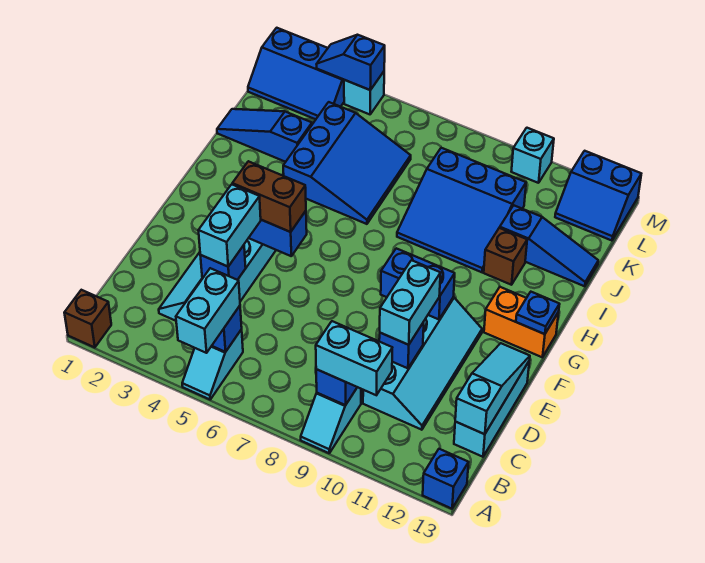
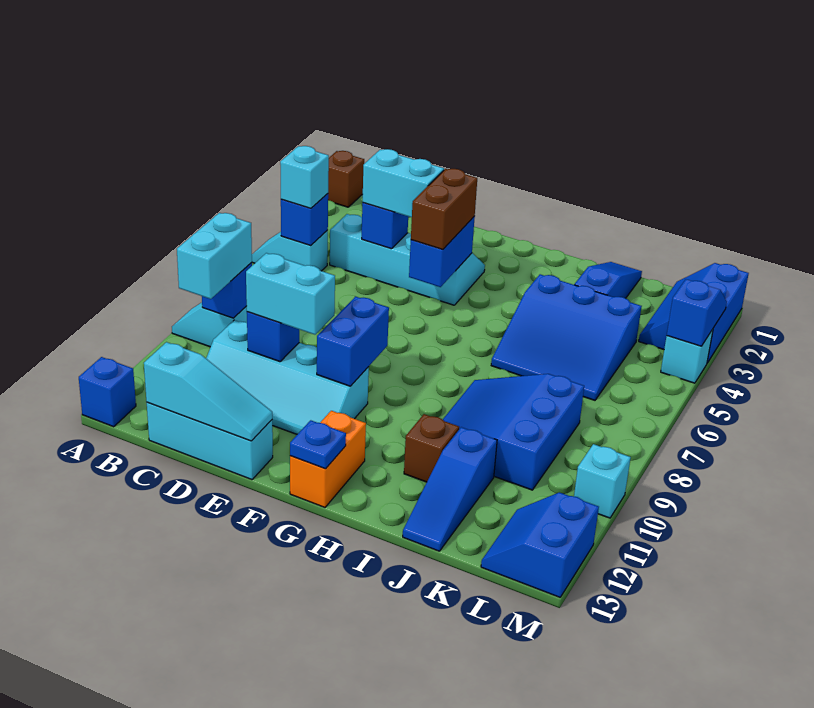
cyan 1x2 brick [176,268,240,353] -> cyan 1x1 brick [280,146,329,208]

